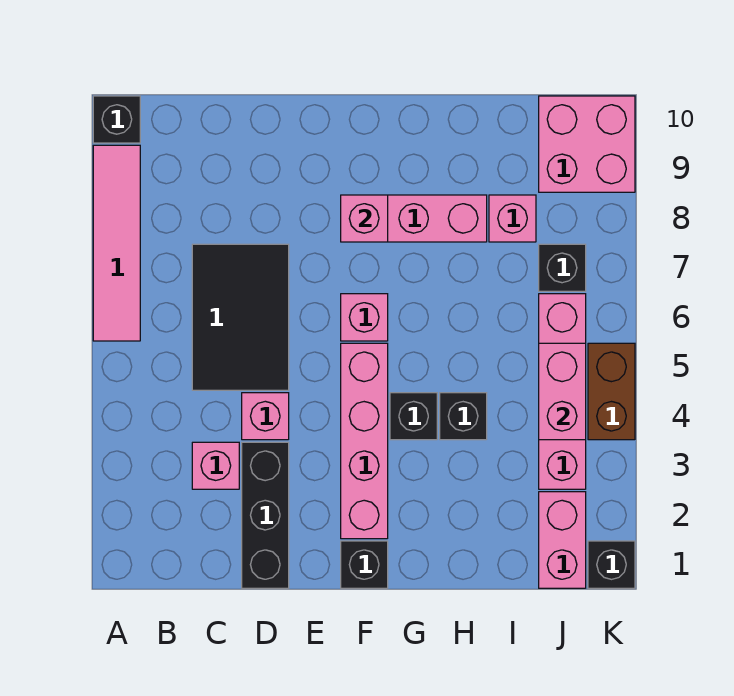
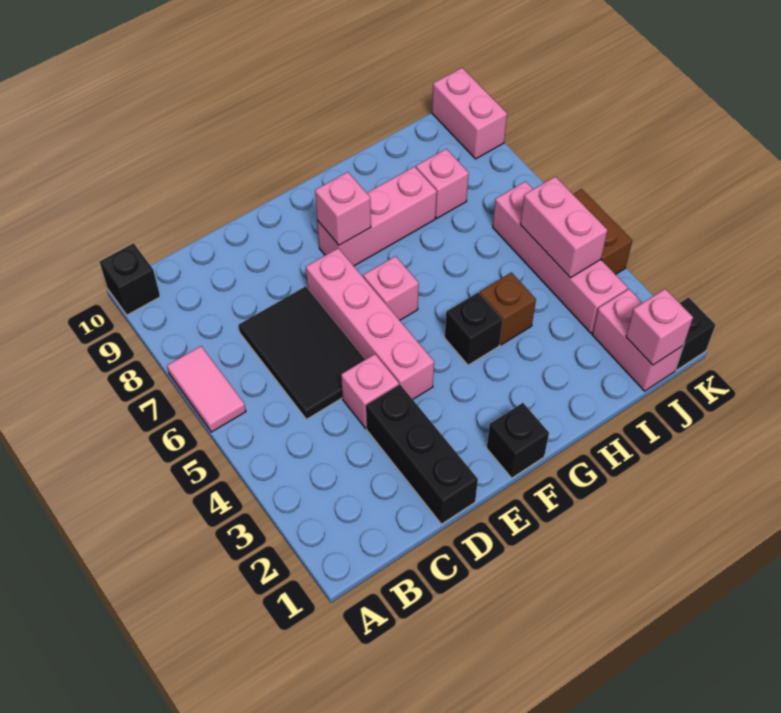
pink 1x4 tile [93,145,140,341] -> pink 1x2 tile [167,346,246,432]
pink 1x1 brick [192,442,239,489] -> pink 1x1 brick moved to [626,289,693,365]
pink 1x4 brick [341,343,388,539] -> pink 1x4 brick moved to [306,248,434,399]
black 1x1 brick [440,393,487,440] -> brown 1x1 brick [480,272,536,345]
black 1x1 brick [539,244,586,291] -> none
pink 2x2 brick [539,96,635,192] -> pink 1x2 brick [432,68,507,159]

